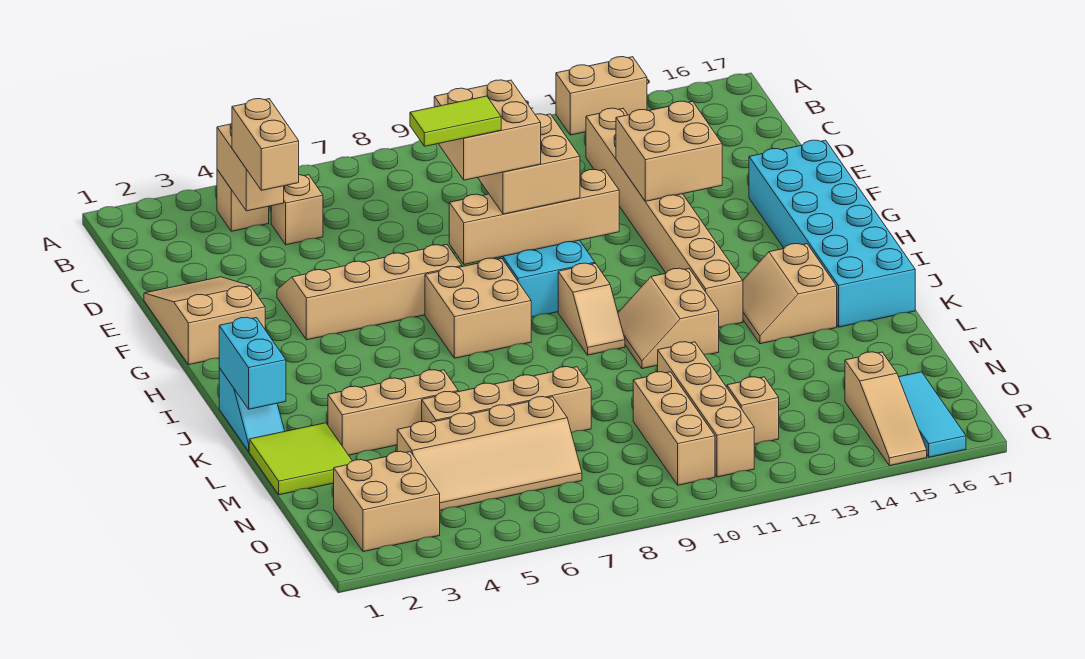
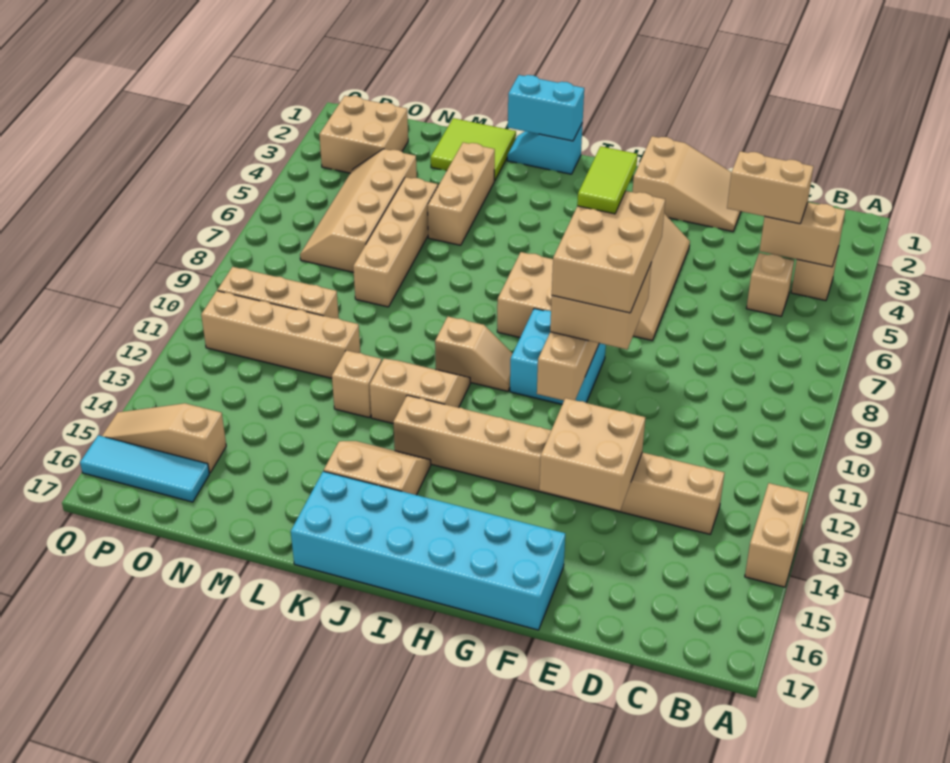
tan 2x2 brick [434,80,541,180] -> tan 2x3 brick [552,191,665,313]
tan 1x2 slope [558,263,625,355] -> tan 1x2 slope turned to [435,317,513,391]
tan 1x1 brick [727,377,779,444] -> tan 1x1 brick moved to [332,350,382,418]

